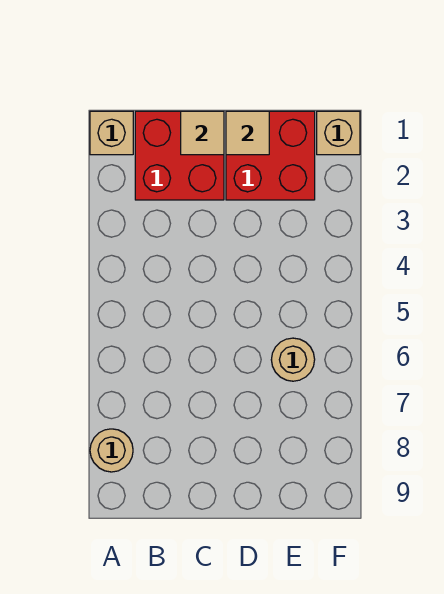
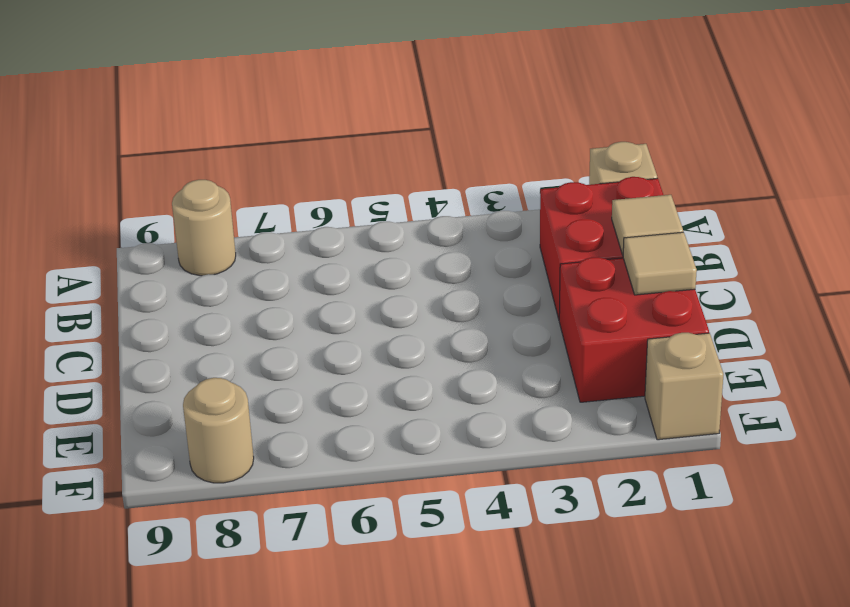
tan 1x1 round brick [271,338,315,381] -> tan 1x1 round brick moved to [183,378,254,483]

